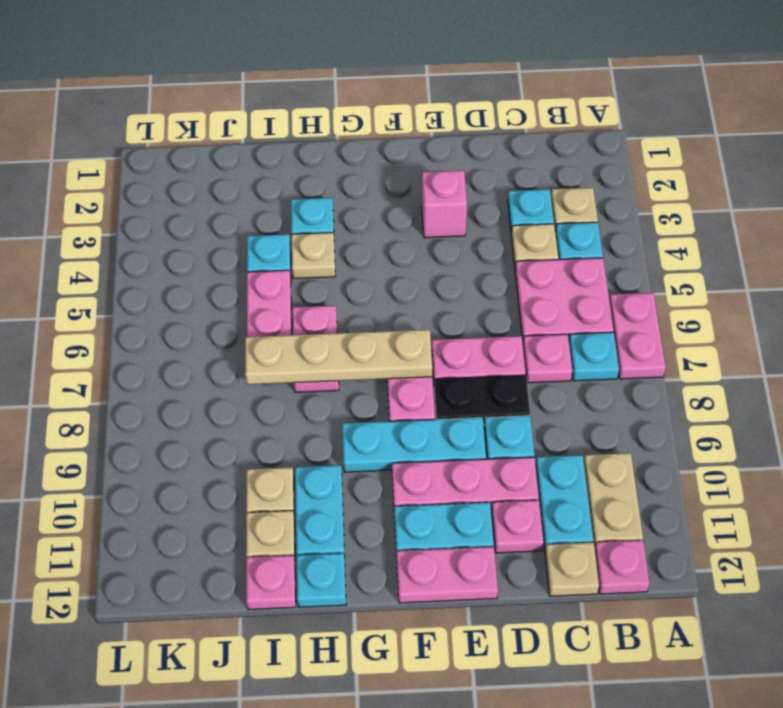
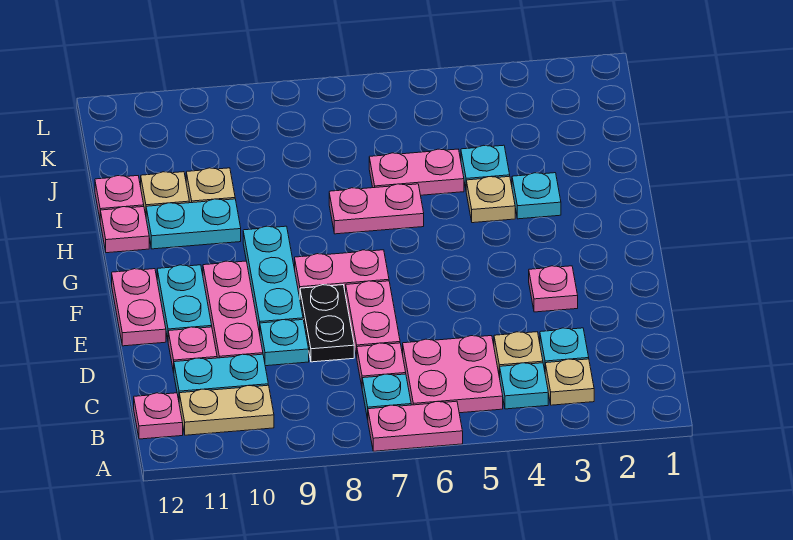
tan 1x1 plate [545,542,599,596] -> none
pink 1x1 brick [422,171,467,238] -> pink 1x1 plate [529,266,578,312]
tan 1x4 plate [245,330,433,384] -> none
cyan 1x1 plate [296,553,346,607] -> pink 1x1 plate [100,207,149,253]

